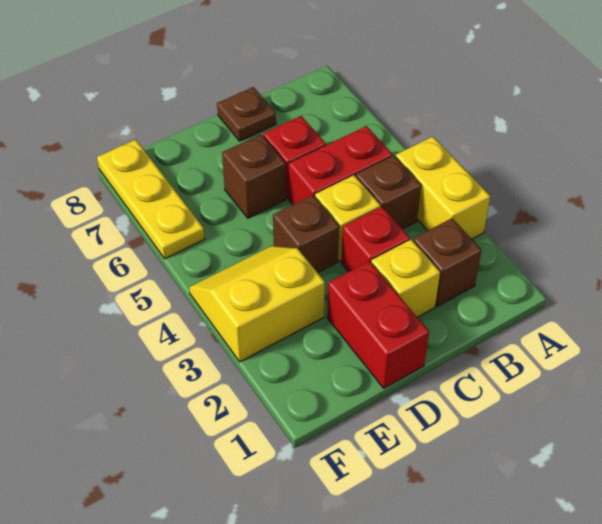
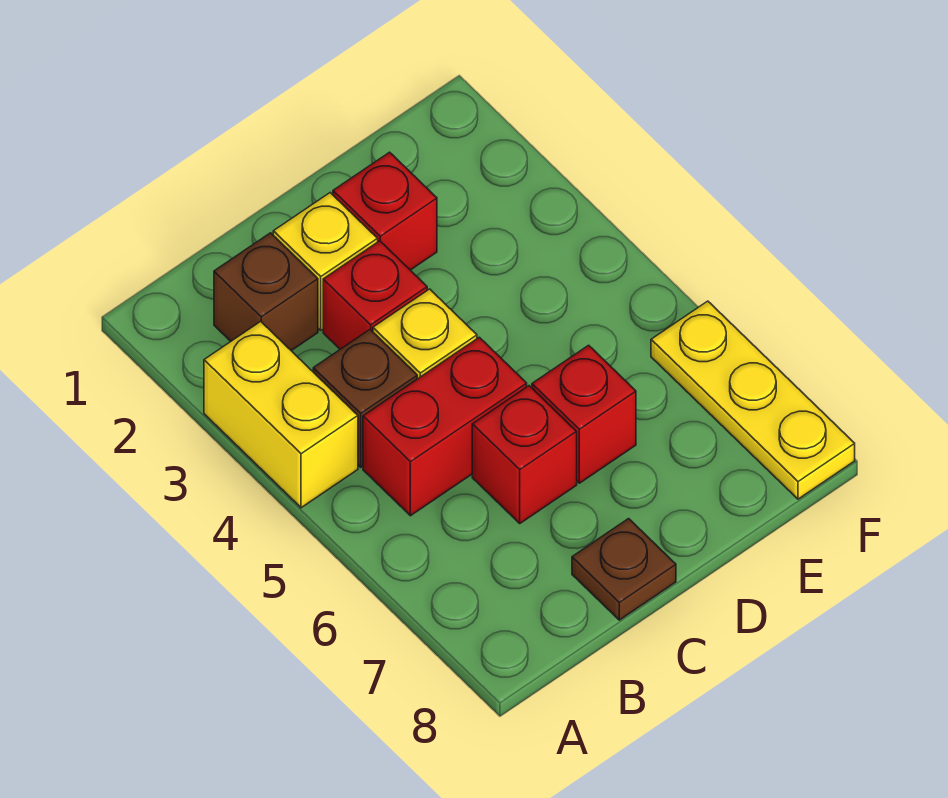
red 1x2 brick [327,261,429,388] -> red 1x1 brick [333,152,437,270]
brown 1x1 brick [273,195,339,273] -> none
brown 1x1 brick [222,134,286,218] -> red 1x1 brick [532,345,636,483]
yellow 2x2 slope [189,246,325,362] -> none

